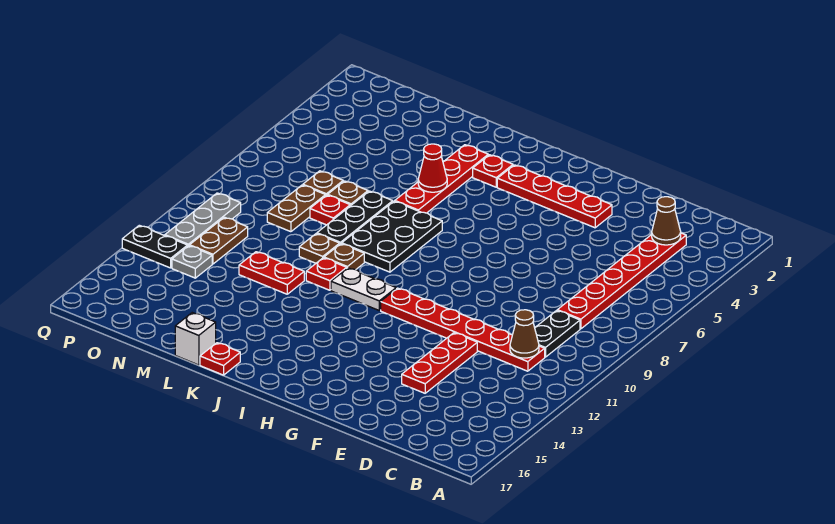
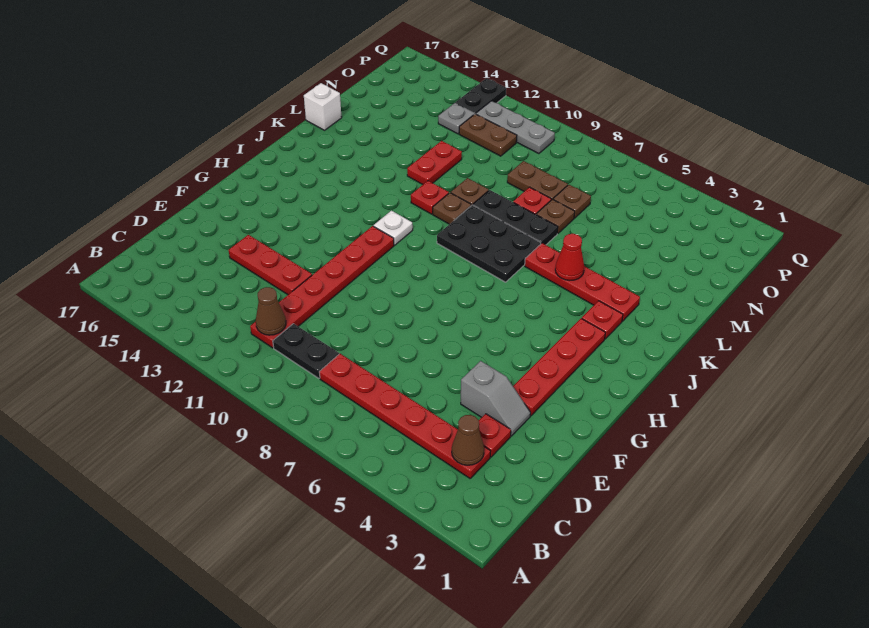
none -> grey 1x2 slope [461,361,531,436]
white 1x2 plate [331,268,396,310] -> white 1x1 plate [373,211,413,245]
red 1x1 plate [200,343,240,375] -> red 1x1 plate moved to [479,414,511,457]

